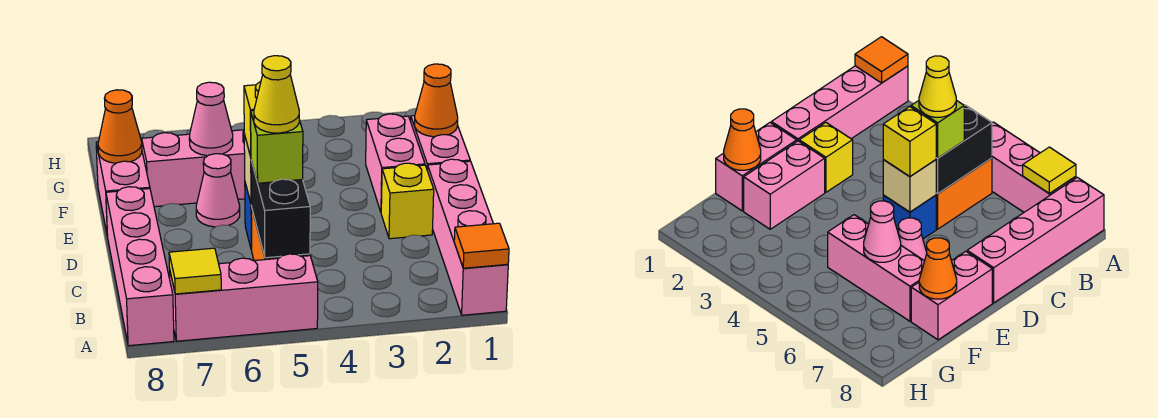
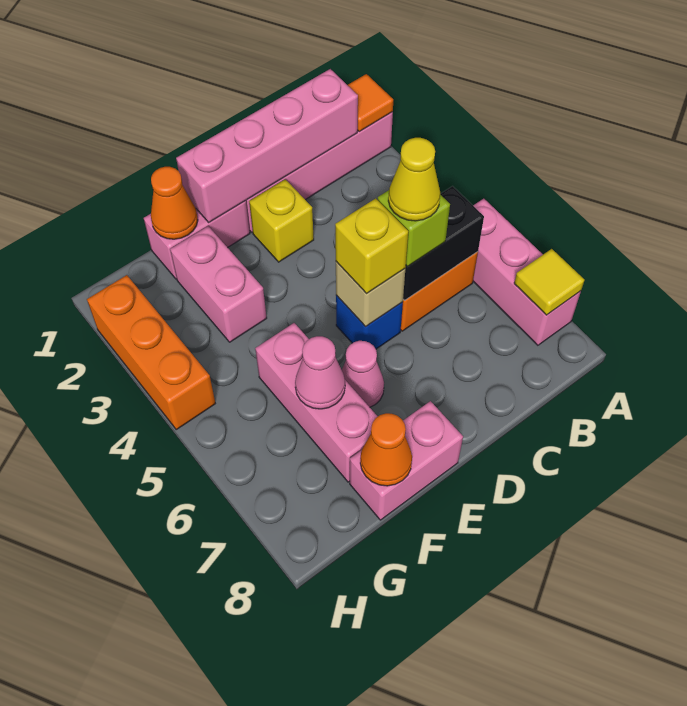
pink 1x4 brick [106,187,174,346] -> pink 1x4 brick moved to [176,69,358,222]
pink 1x2 brick [366,114,425,212] -> pink 1x2 brick turned to [170,226,267,342]
none -> orange 1x3 brick [87,275,215,430]

